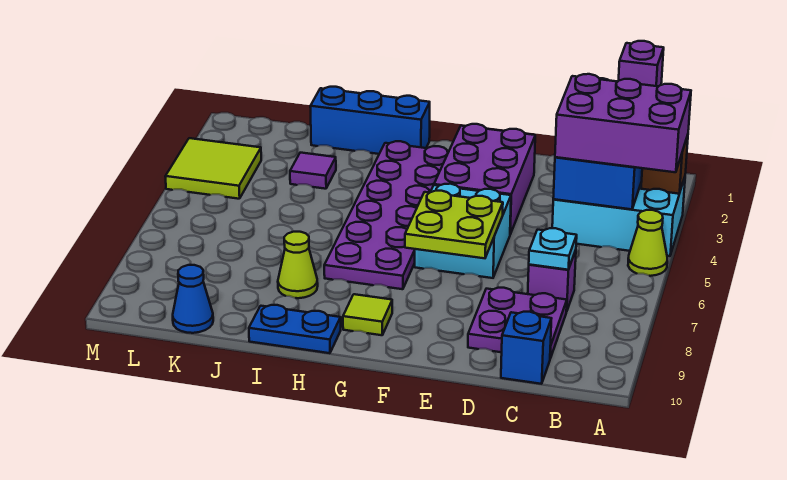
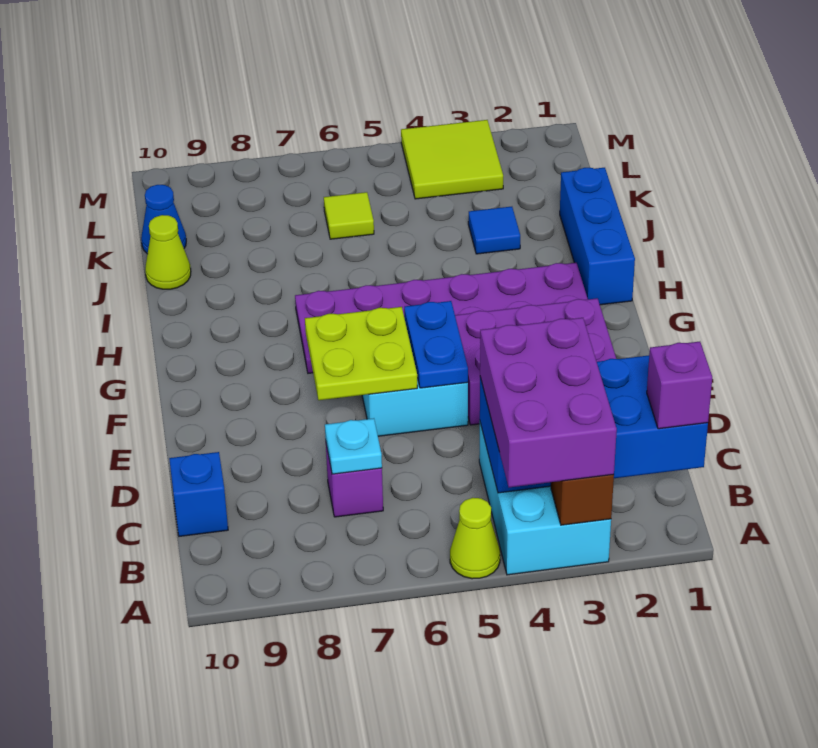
purple 2x2 plate [468,288,567,358] -> none
lime 1x1 tile [343,294,392,335] -> lime 1x1 tile moved to [324,192,374,239]
blue 1x2 plate [249,305,341,353] -> blue 1x2 plate moved to [404,301,468,388]
lime 1x1 cone [278,232,318,298] -> lime 1x1 cone moved to [145,215,191,289]
purple 1x1 tile [290,153,336,189] -> blue 1x1 tile [468,207,520,254]

